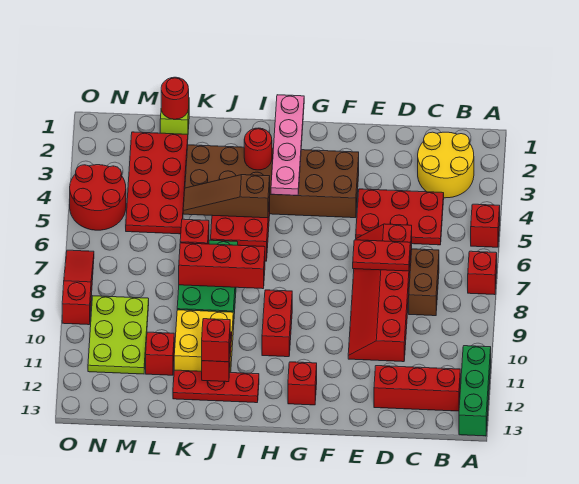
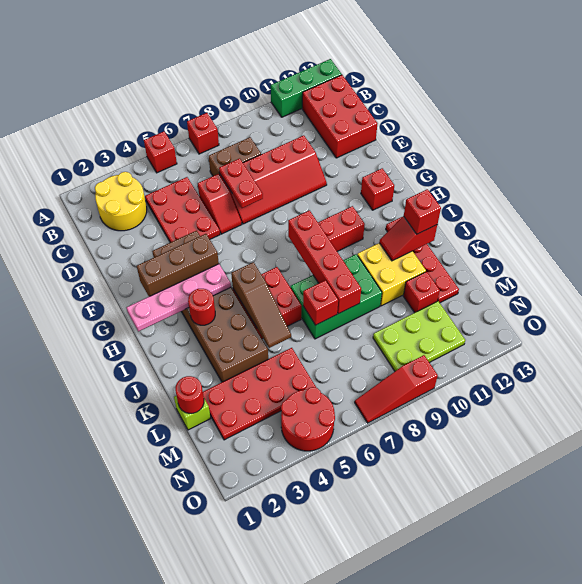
red 1x3 brick [374,366,460,411] -> red 2x3 brick [302,75,378,158]
none -> brown 1x3 brick [137,234,219,296]
red 1x3 brick [179,243,265,289] -> red 1x4 brick [288,210,361,314]
red 1x3 plate [173,370,259,403] -> red 1x4 plate [386,217,459,303]

